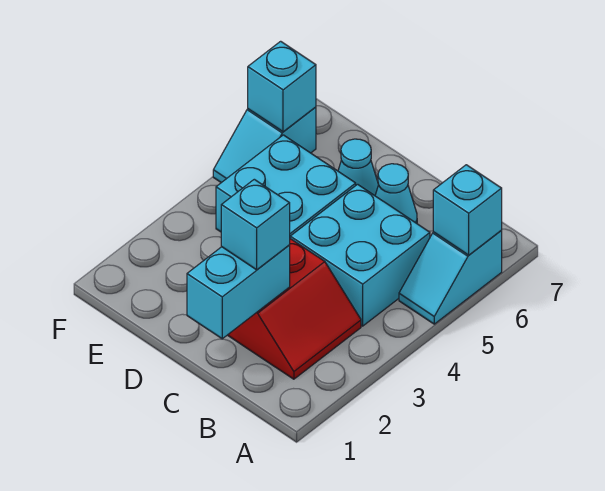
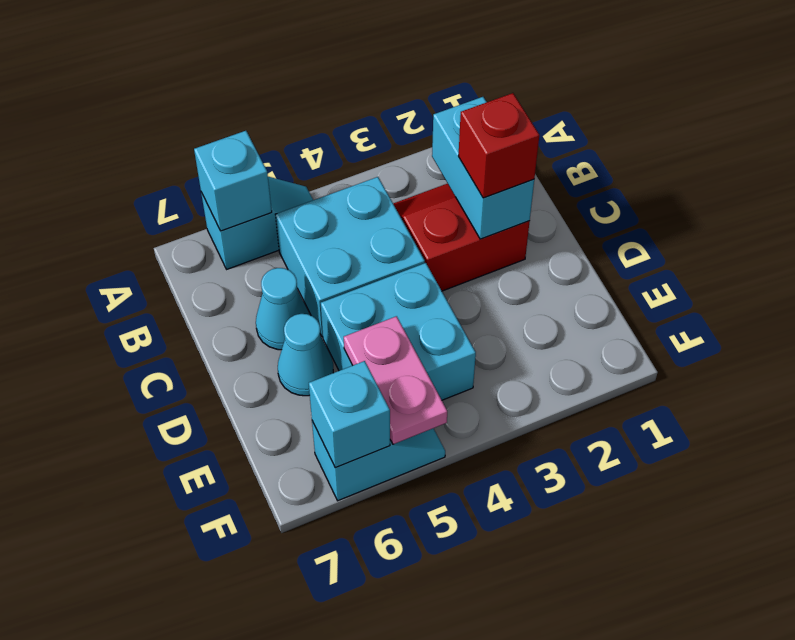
cyan 1x2 brick [187,245,290,339] -> cyan 1x2 brick turned to [432,97,534,239]
cyan 1x1 brick [221,179,290,270] -> red 1x1 brick [458,93,539,198]
none -> pink 1x2 plate [344,316,447,444]

